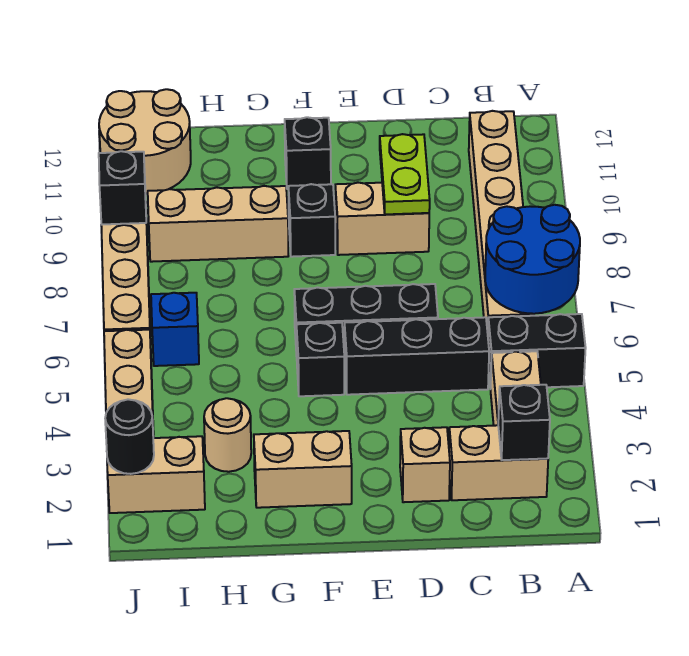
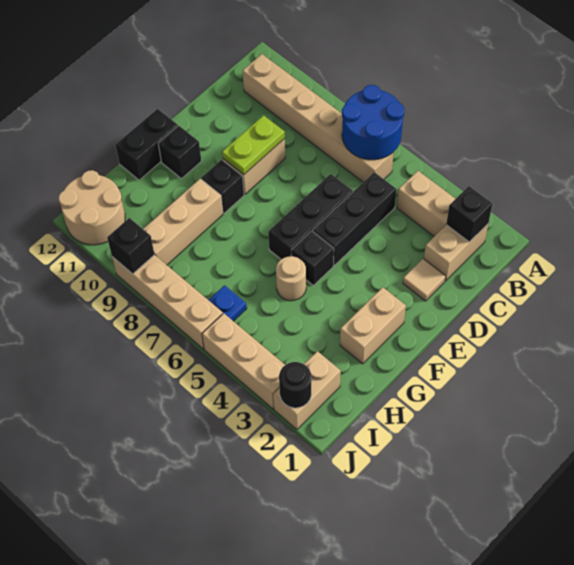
black 1x2 brick [488,314,586,389] -> black 1x2 brick moved to [115,109,178,180]
tan 1x1 brick [400,427,450,502] -> tan 1x1 tile [403,259,446,301]
lime 1x2 plate [380,134,430,214] -> lime 1x2 plate turned to [222,115,285,175]
tan 1x1 round brick [204,398,251,472] -> tan 1x1 round brick moved to [276,256,306,301]
blue 1x1 brick [151,293,199,366] -> blue 1x1 plate [209,285,247,321]

